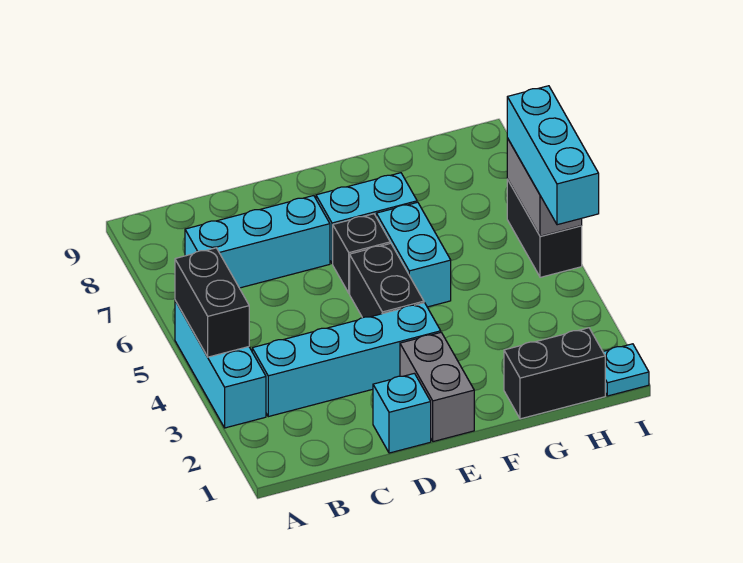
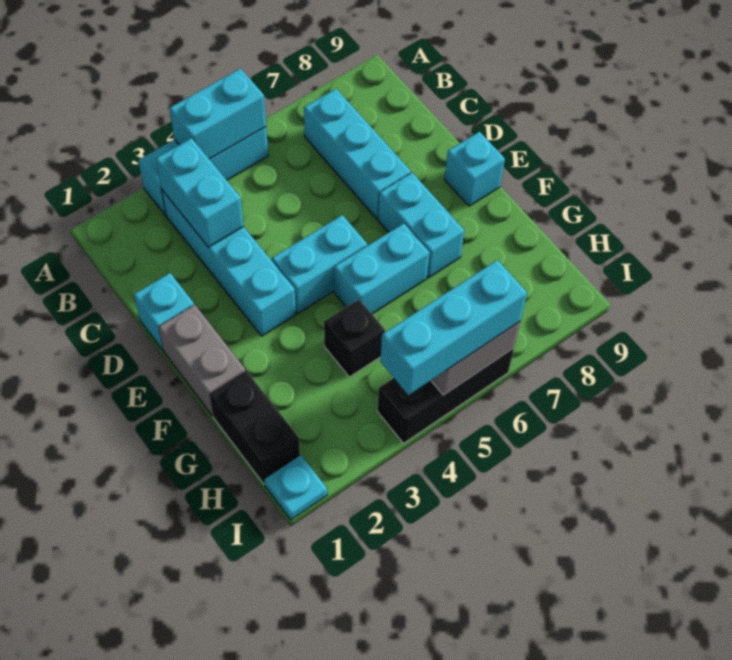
black 1x2 brick [175,248,249,357] -> cyan 1x2 brick [169,68,266,159]
none -> cyan 1x2 brick [156,138,244,247]
grey 1x2 brick [400,333,474,442] -> grey 1x2 brick turned to [158,305,245,416]
black 1x2 brick [350,243,424,318] -> cyan 1x2 brick [272,215,367,313]
black 1x1 brick [333,214,390,293] -> black 1x1 brick moved to [324,299,385,377]
none -> cyan 1x1 brick [444,132,505,206]
black 1x2 brick [507,179,582,277] -> black 1x3 brick [377,348,514,443]

